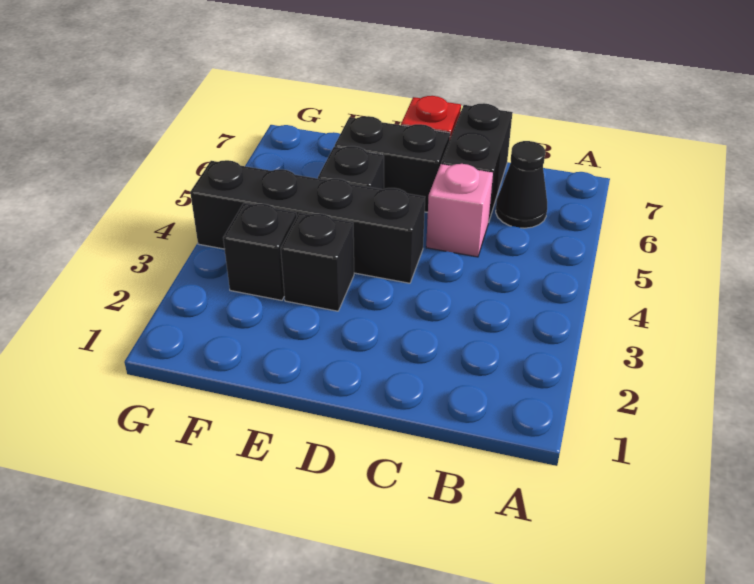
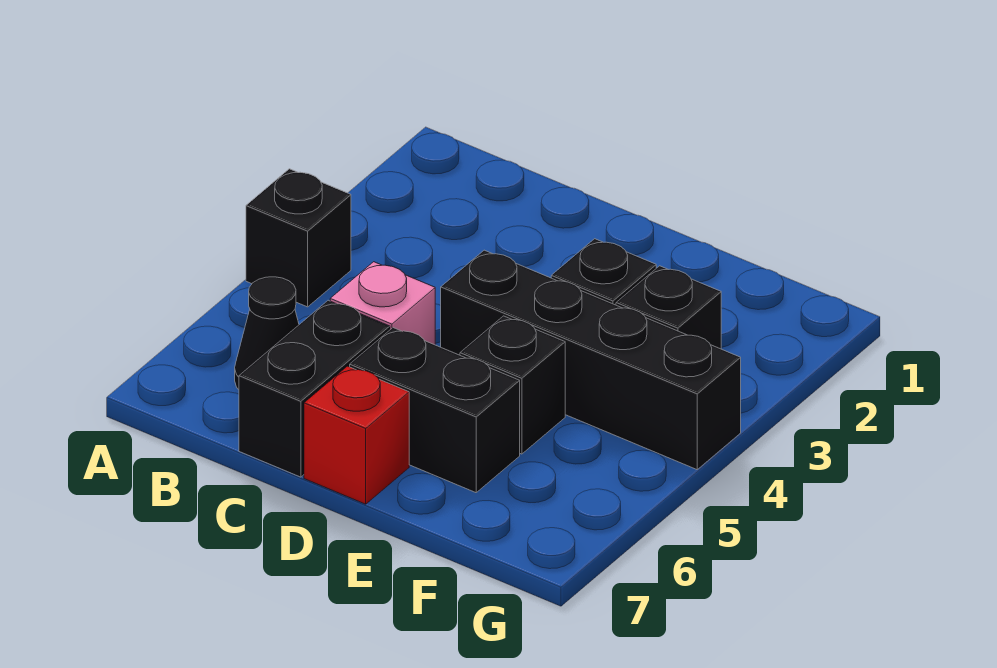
none -> black 1x1 brick [246,169,351,307]

